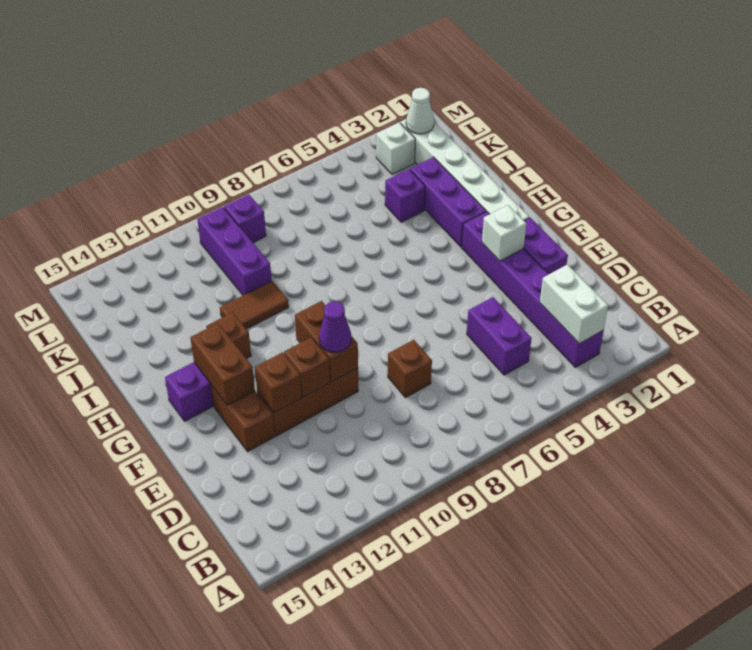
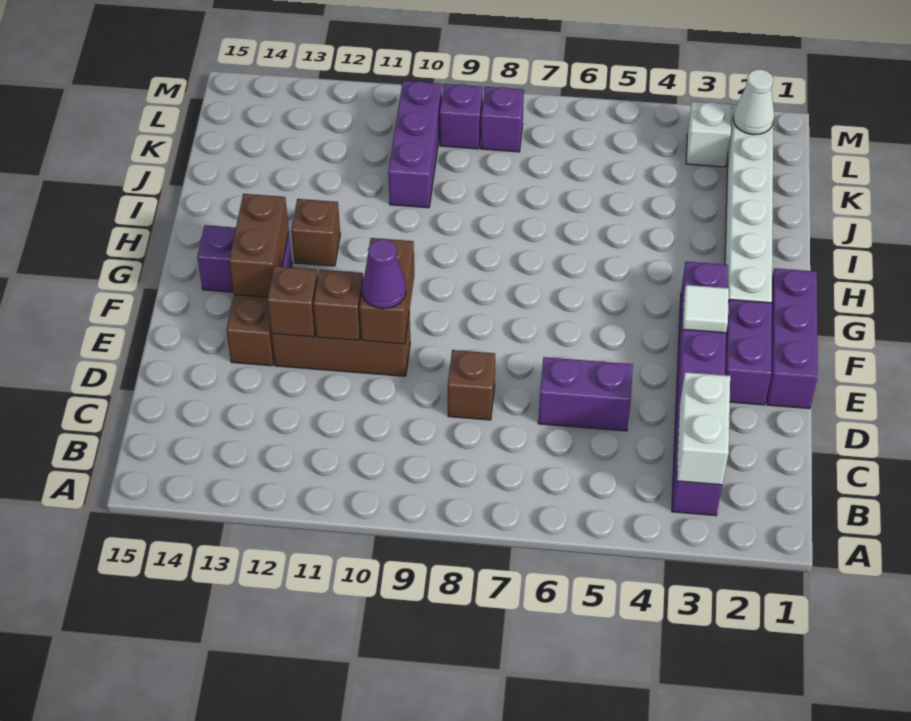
purple 1x2 brick [467,297,532,375] -> purple 1x2 brick turned to [538,357,633,431]
white 1x1 brick [482,205,526,261] -> white 1x1 tile [683,285,729,333]
purple 1x3 brick [410,157,486,247] -> purple 1x3 brick moved to [767,268,818,409]
brown 1x2 tile [220,281,289,329] -> none
purple 1x1 brick [385,169,425,222] -> purple 1x1 brick moved to [481,87,524,152]

